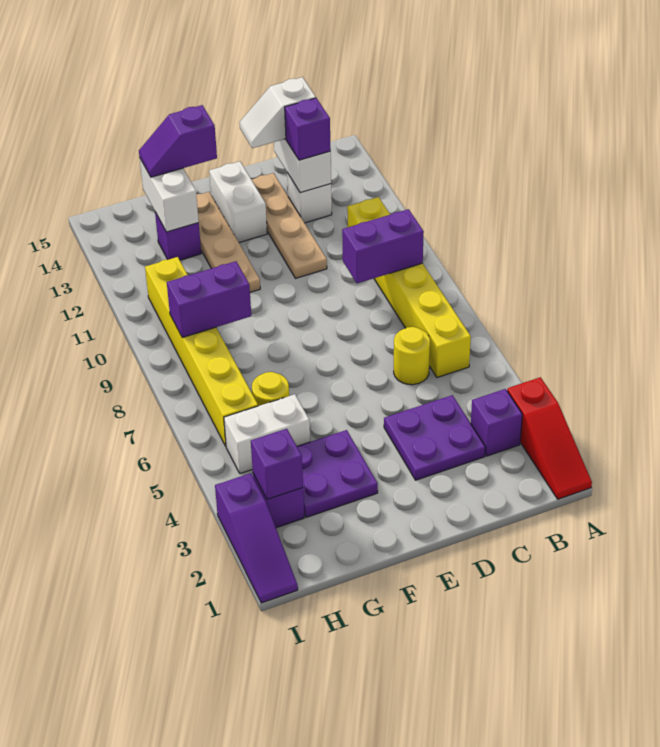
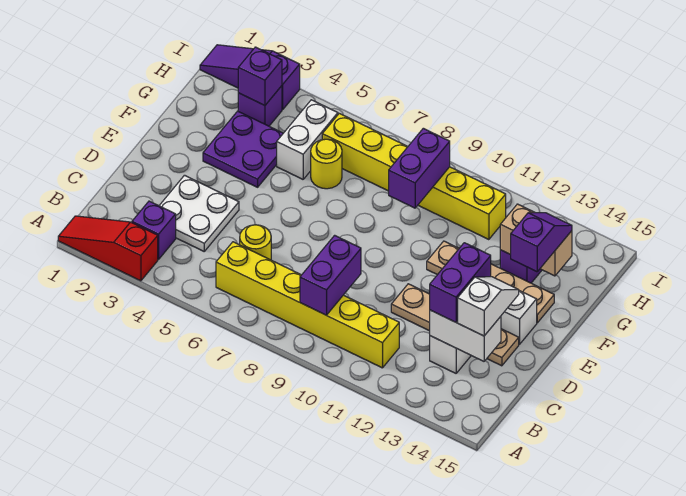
purple 2x2 plate [384,395,486,480] -> white 2x2 plate [159,175,239,251]
purple 1x1 brick [285,98,331,160] -> purple 1x2 brick [430,243,491,322]
white 1x2 brick [140,159,199,232] -> tan 1x2 brick [500,204,572,276]

